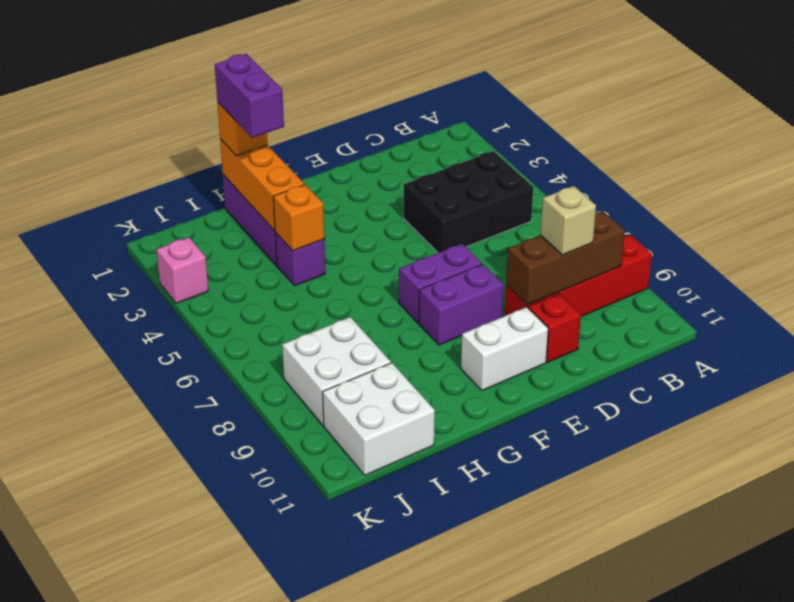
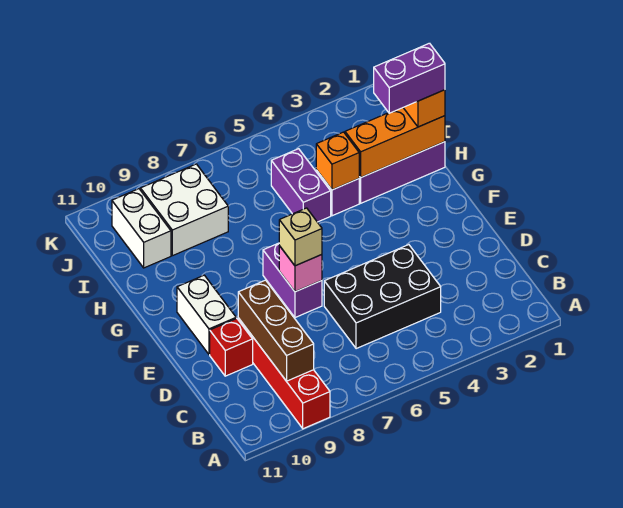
black 2x3 brick [404,151,533,253] -> black 2x3 brick turned to [324,245,441,349]
tan 1x1 brick [541,186,596,255] -> tan 1x1 brick moved to [279,208,322,266]
purple 1x2 brick [419,264,504,345] -> purple 1x2 brick moved to [271,149,331,222]
white 2x2 brick [323,363,435,475] -> white 1x2 brick [112,189,171,268]
pink 1x1 brick [157,237,208,303] -> pink 1x1 brick moved to [279,246,322,292]

